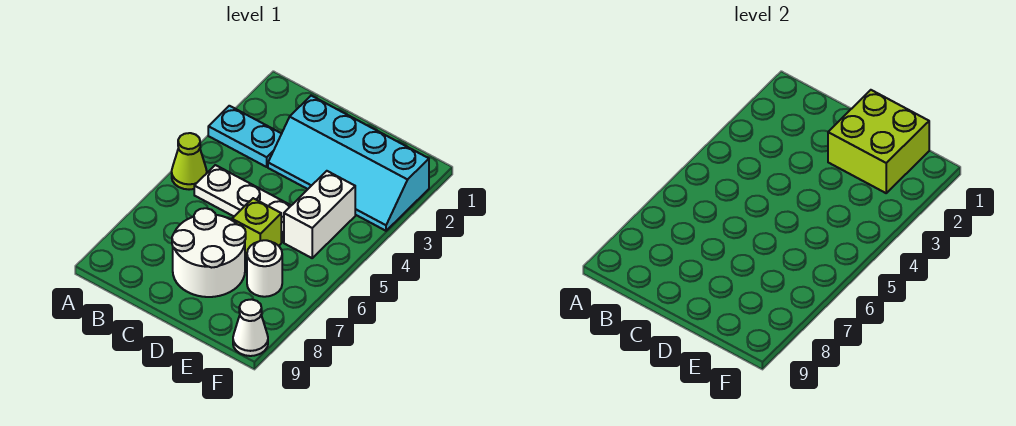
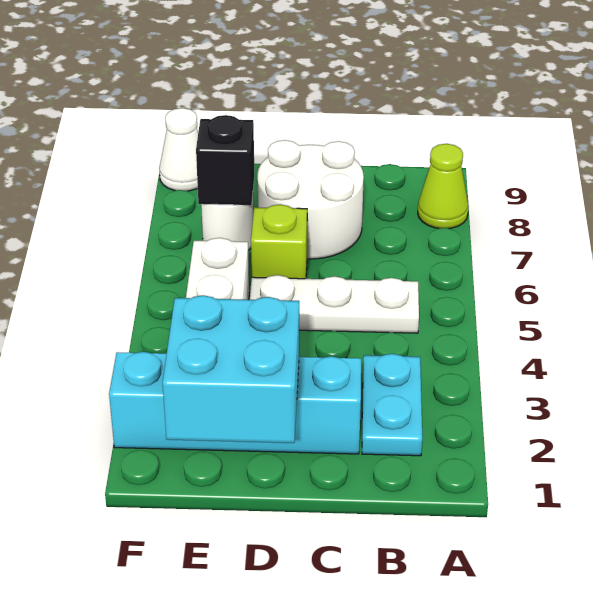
cyan 1x2 plate [208,106,282,167] -> cyan 1x2 plate turned to [362,354,422,456]
lime 1x1 cone [172,133,207,190] -> lime 1x1 cone moved to [418,144,468,228]
lime 2x2 brick [828,90,929,193] -> cyan 2x2 brick [163,295,299,443]
none -> black 1x1 brick [196,115,254,205]

